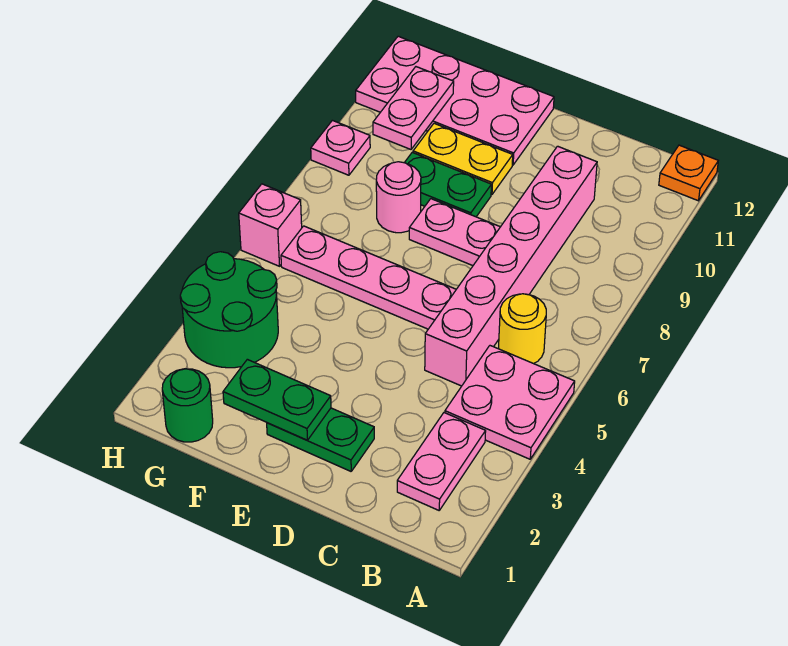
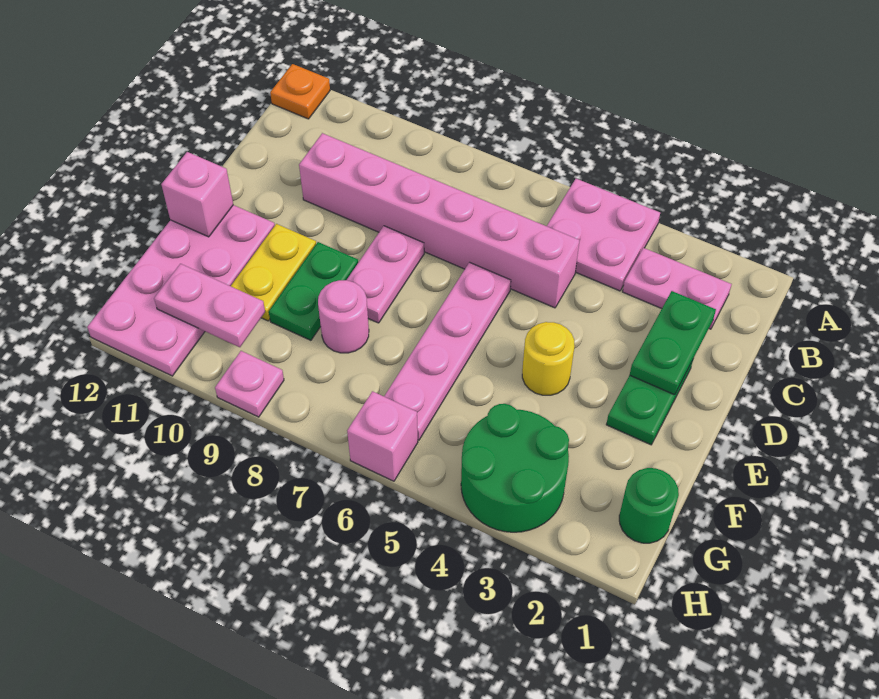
yellow 1x1 round brick [499,294,546,364] -> yellow 1x1 round brick moved to [522,322,574,395]
green 1x2 plate [223,359,331,440] -> green 1x2 plate moved to [630,291,716,395]
none -> pink 1x1 brick [161,152,233,237]

